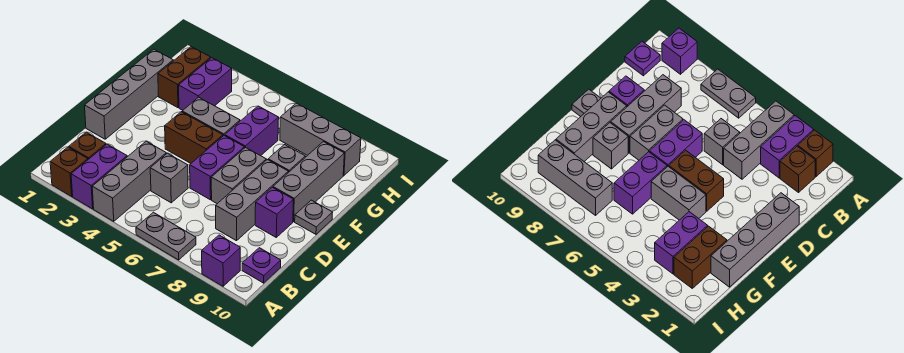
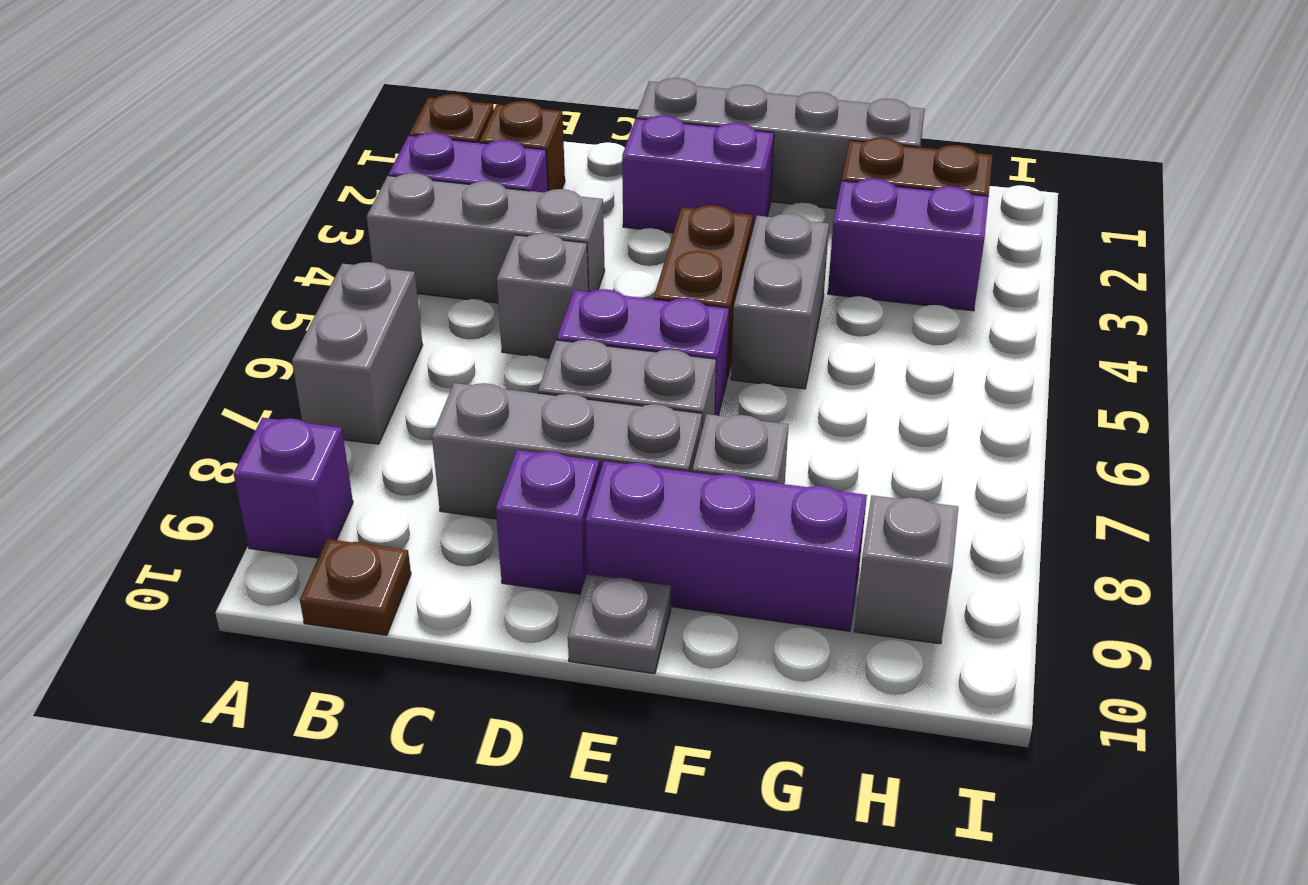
grey 1x2 plate [136,212,196,260] -> grey 1x2 brick [292,262,422,444]
purple 1x1 plate [242,248,281,283] -> brown 1x1 plate [300,539,411,635]
grey 1x3 brick [273,142,344,222] -> purple 1x3 brick [586,461,867,631]
purple 1x2 brick [225,106,279,156] -> purple 1x2 brick moved to [622,115,774,233]
grey 1x3 brick [280,103,361,175] -> grey 1x1 brick [854,495,958,644]

